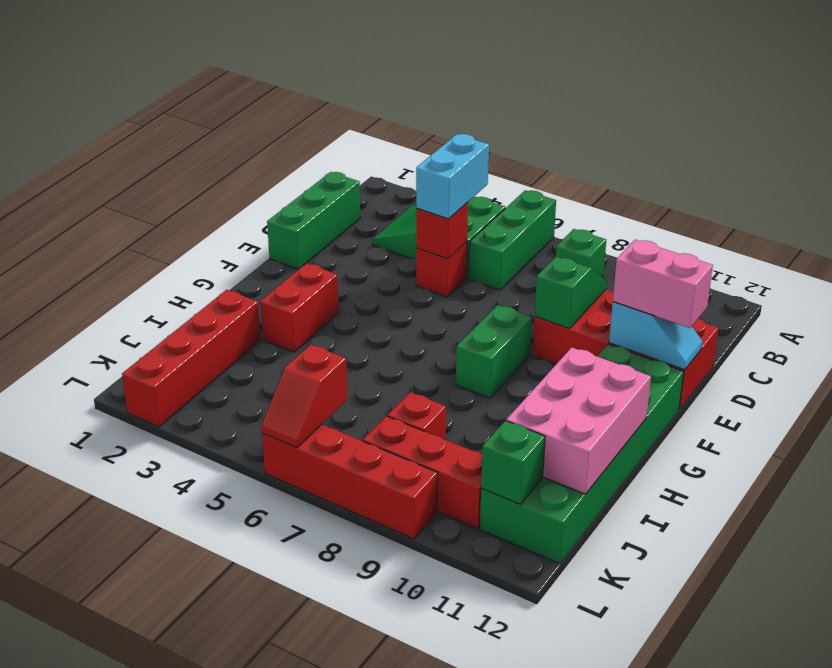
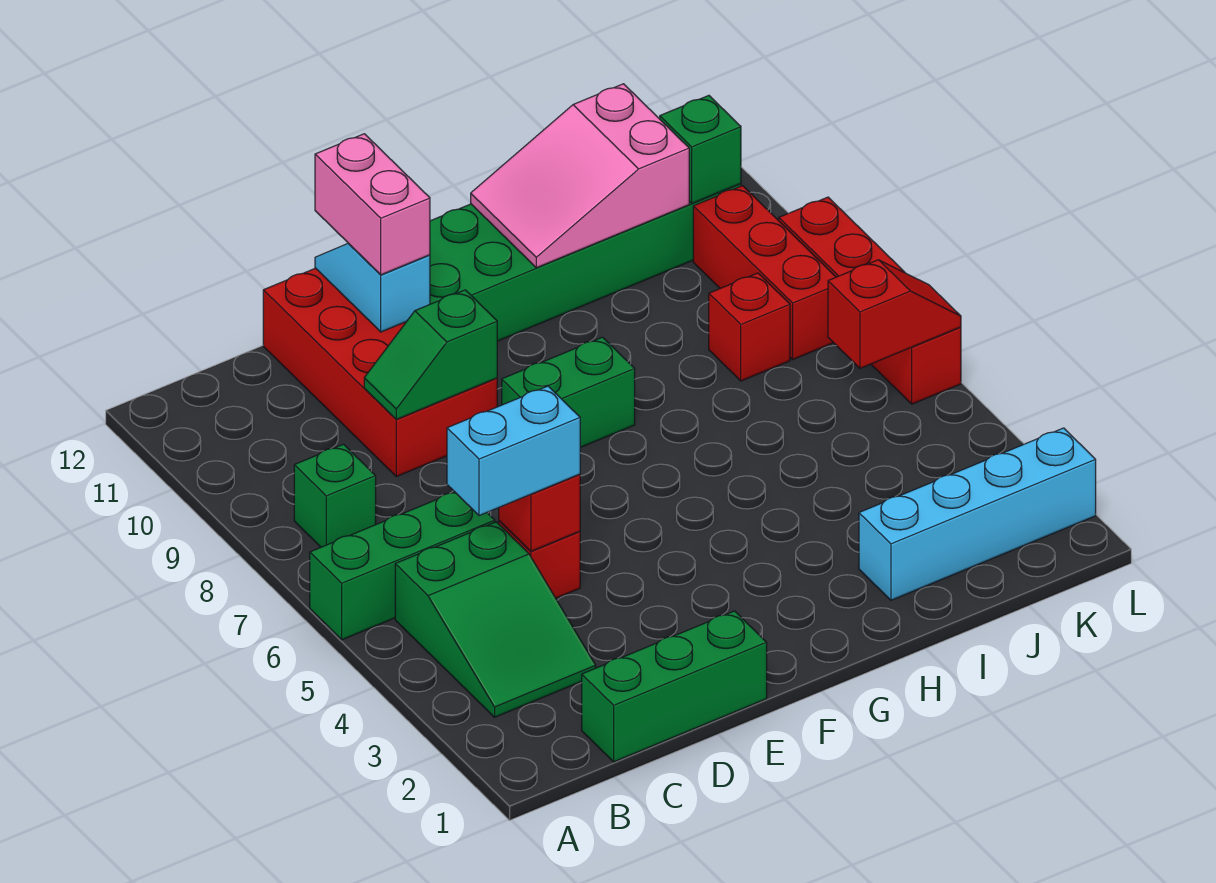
red 1x2 brick [260,263,339,352] -> none
pink 2x3 brick [506,347,651,494] -> pink 2x3 slope [471,84,689,268]
red 1x4 brick [122,290,260,427] -> cyan 1x4 brick [859,428,1096,600]

